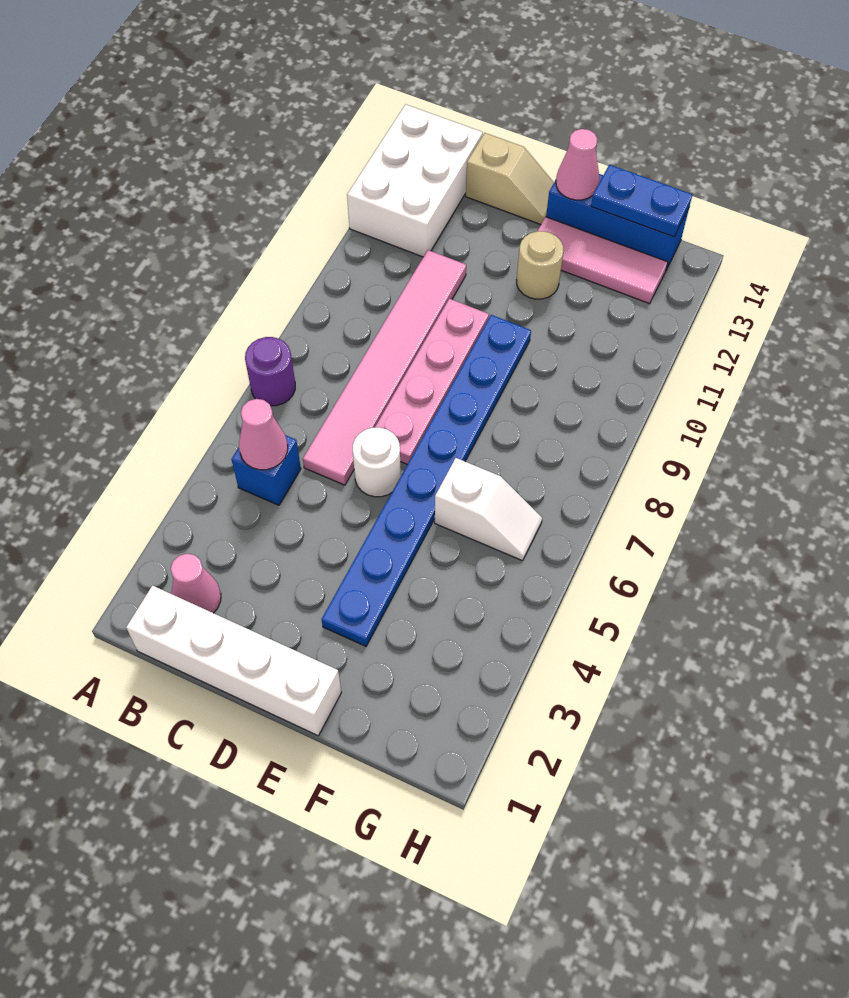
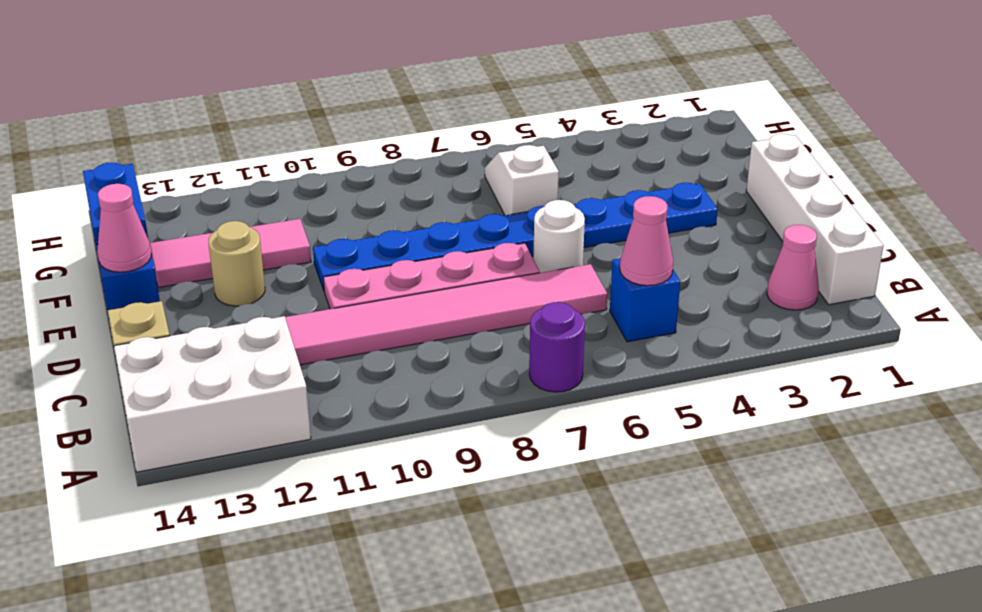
pink 1x3 tile [538,217,668,304] -> pink 1x3 tile turned to [150,219,311,288]

